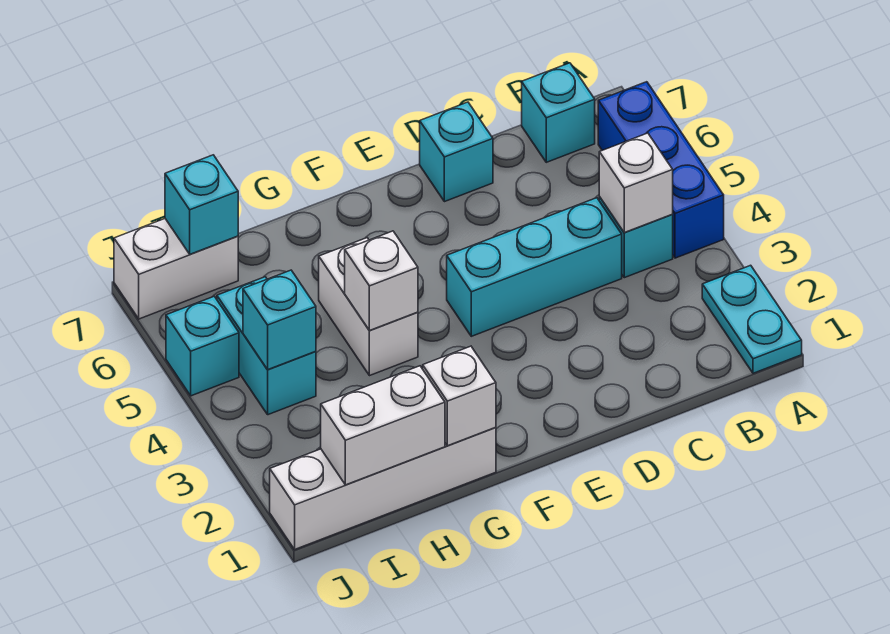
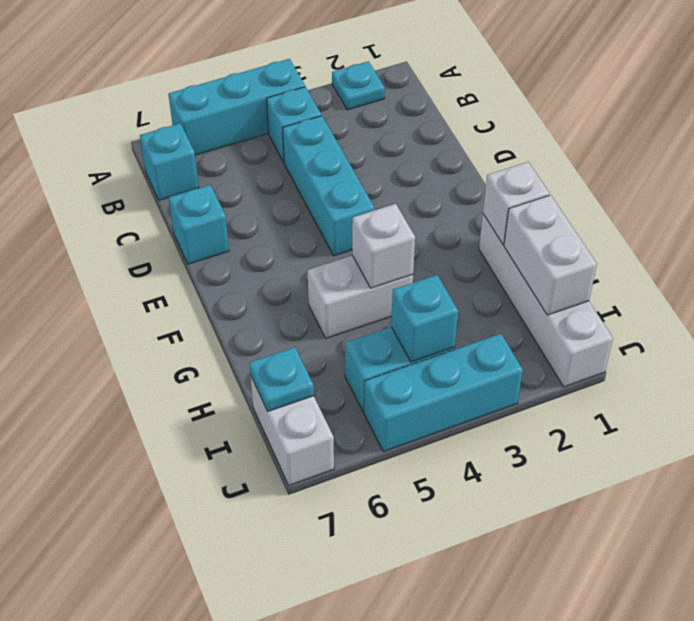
cyan 1x2 plate [702,265,802,373] -> cyan 1x1 plate [332,61,385,110]
blue 1x3 brick [598,82,724,258] -> cyan 1x3 brick [168,59,305,155]
white 1x1 brick [599,133,673,233] -> none
cyan 1x1 brick [165,155,238,254] -> cyan 1x1 plate [249,347,314,411]
cyan 1x1 brick [166,296,239,396] -> cyan 1x3 brick [364,334,523,452]

